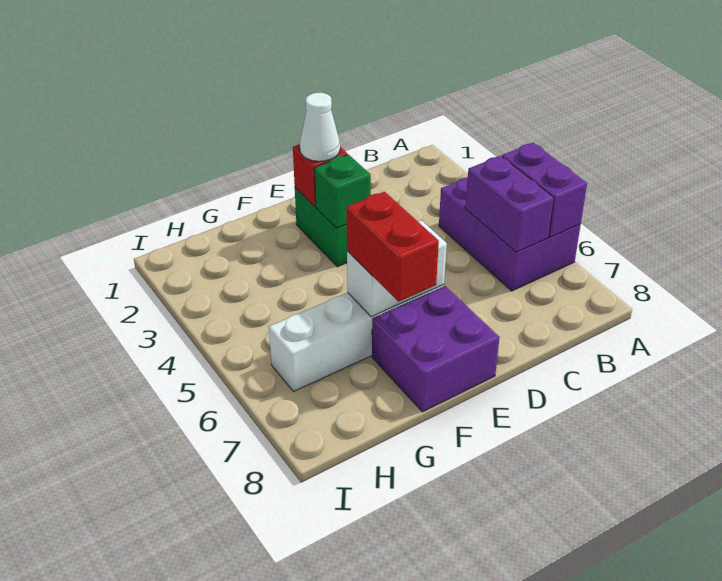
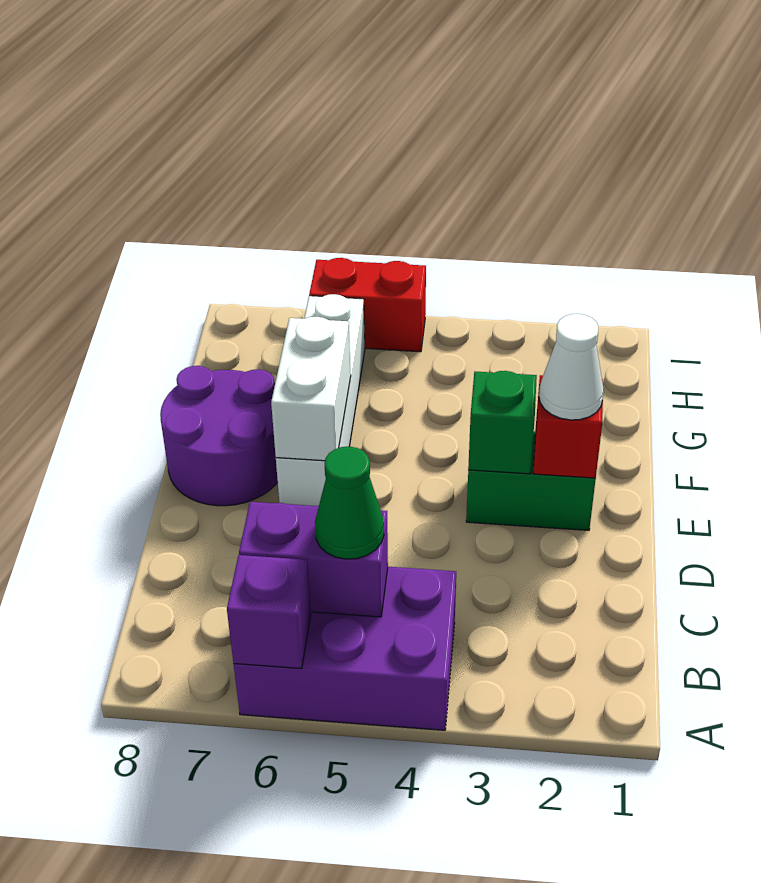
purple 1x2 brick [502,143,587,237] -> purple 1x1 brick [227,555,311,669]
none -> green 1x1 cone [315,447,384,559]
purple 2x2 brick [372,286,500,412] -> purple 2x2 round brick [160,366,278,506]
red 1x2 brick [347,192,439,302] -> red 1x2 brick moved to [309,258,426,352]

